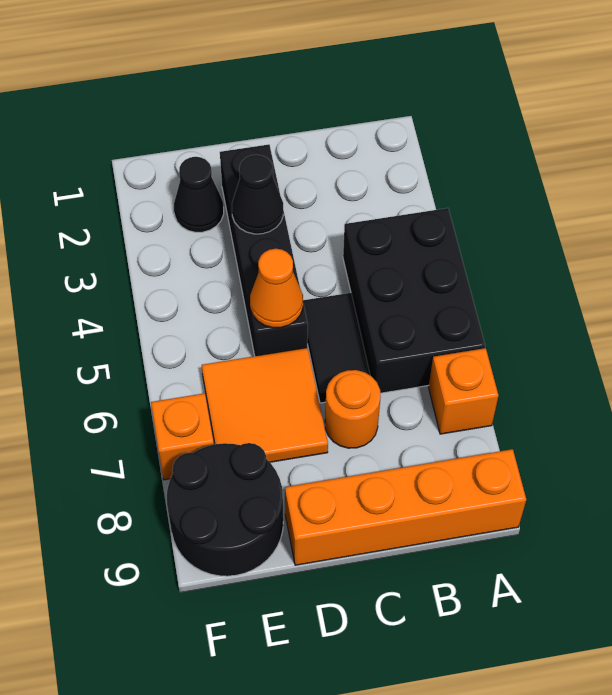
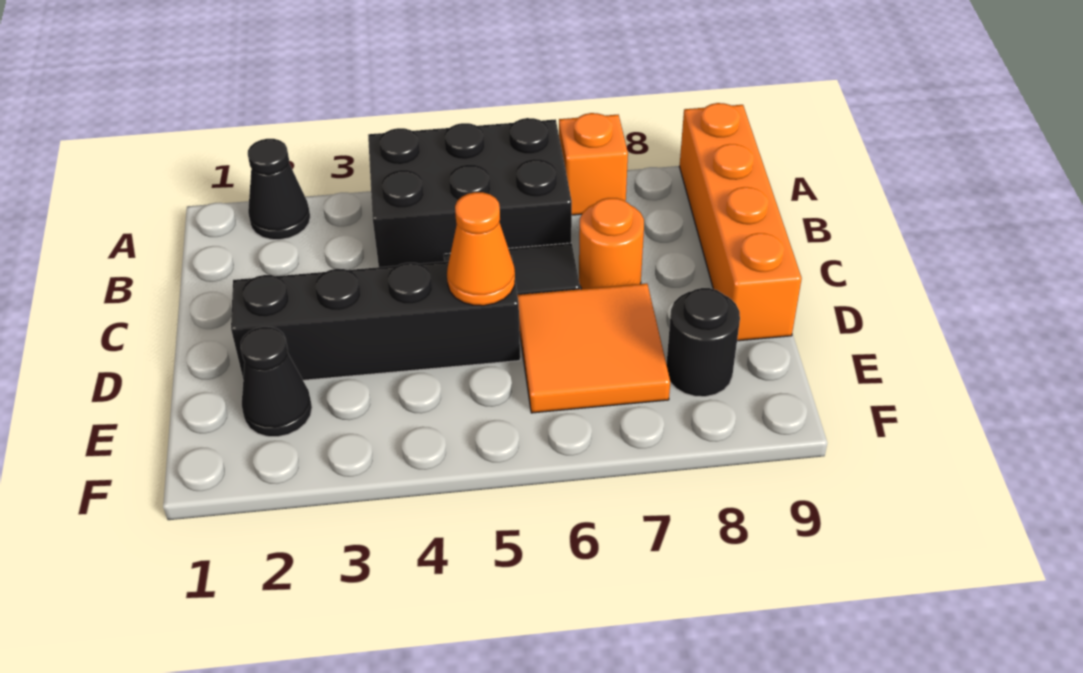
black 1x1 cone [232,155,283,234] -> black 1x1 cone moved to [248,139,310,240]
black 2x2 round brick [167,443,283,576] -> black 1x1 round brick [666,288,740,397]
orange 1x1 brick [151,393,214,480] -> none

